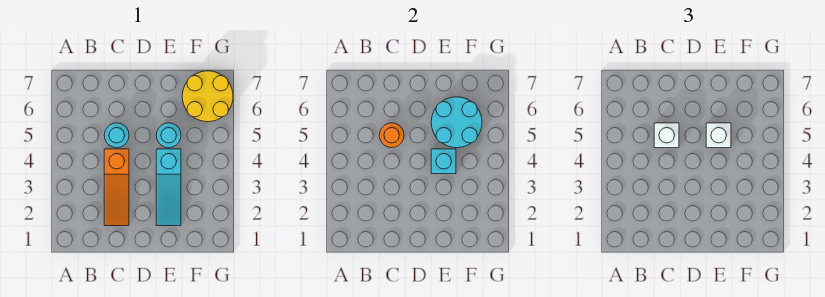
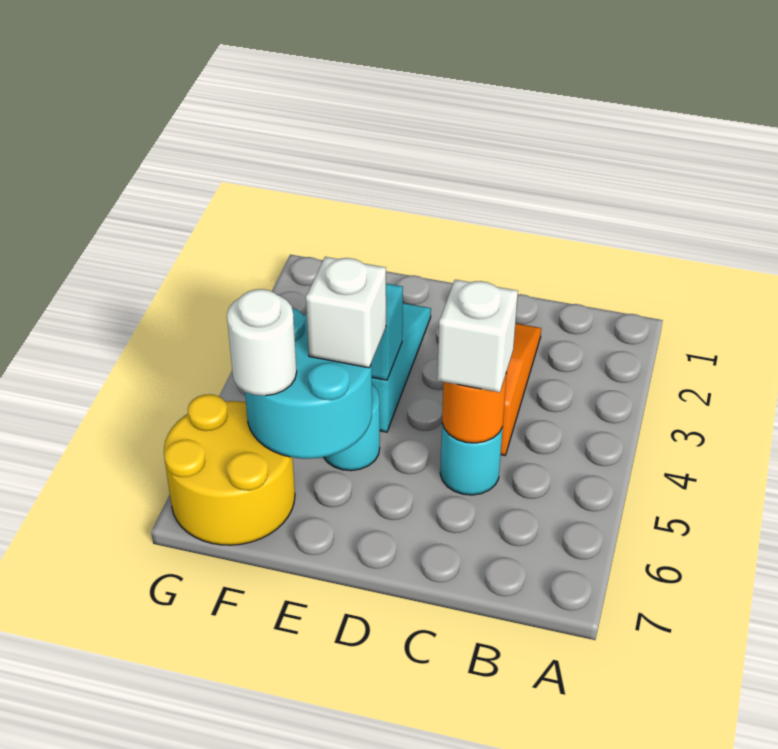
none -> white 1x1 round brick [227,289,297,396]

